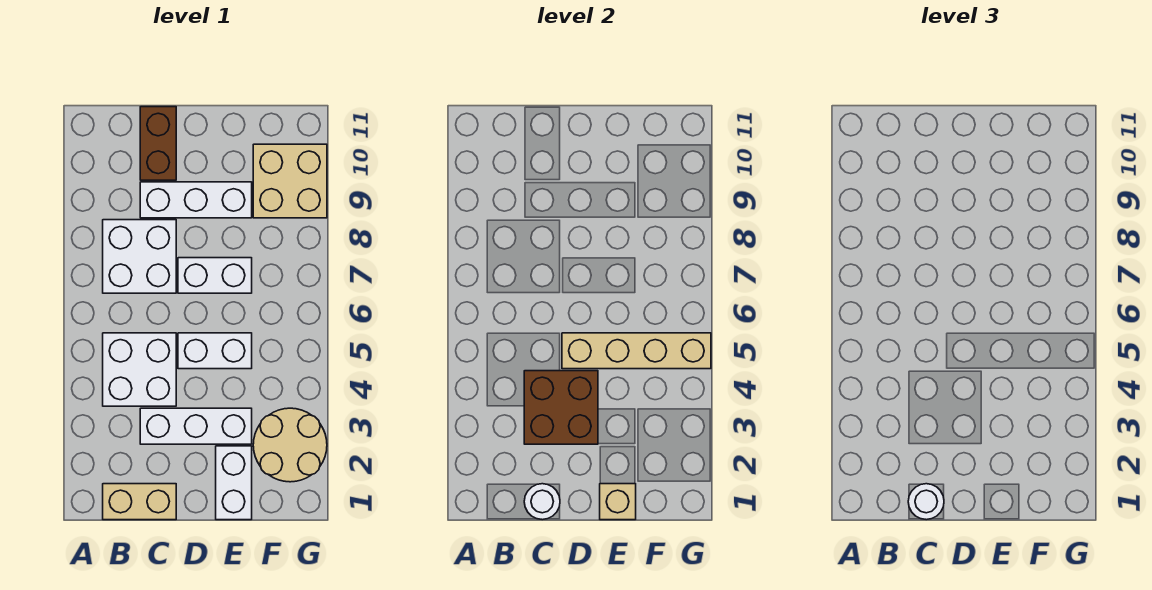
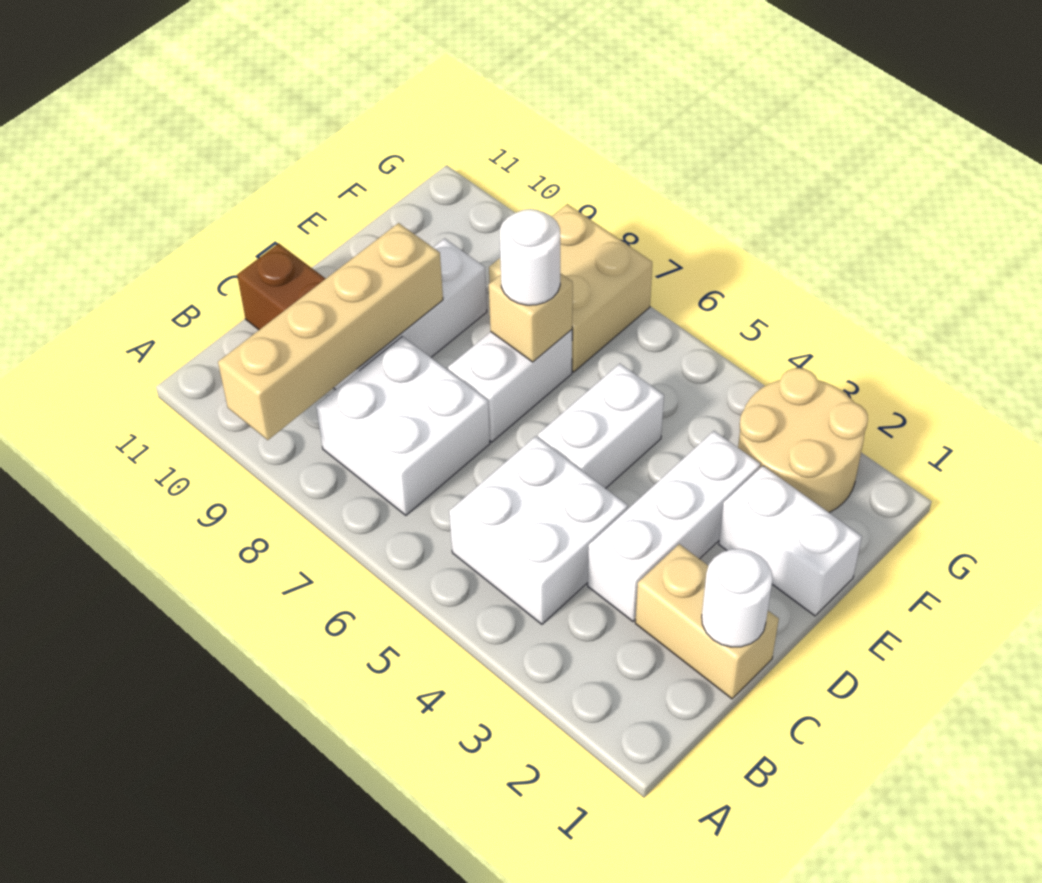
tan 1x2 brick [103,484,176,520] -> tan 1x2 brick turned to [635,544,779,699]
white 1x1 round brick [908,484,944,520] -> white 1x1 round brick moved to [500,209,560,305]
brown 2x2 brick [524,371,598,444] -> none
tan 1x4 brick [562,333,711,369] -> tan 1x4 brick moved to [218,223,443,440]
tan 1x1 brick [600,484,636,520] -> tan 1x1 brick moved to [489,273,573,362]
tan 2x2 brick [253,144,327,218] -> tan 2x2 brick moved to [489,204,652,372]

